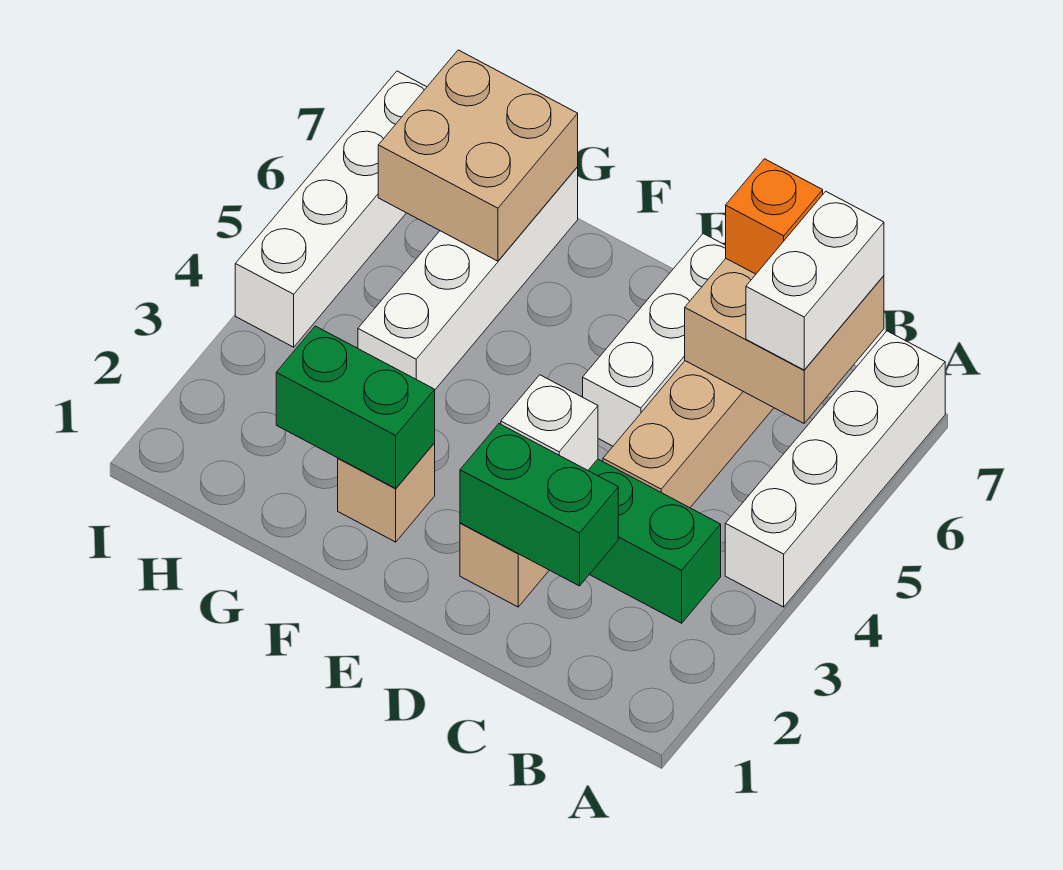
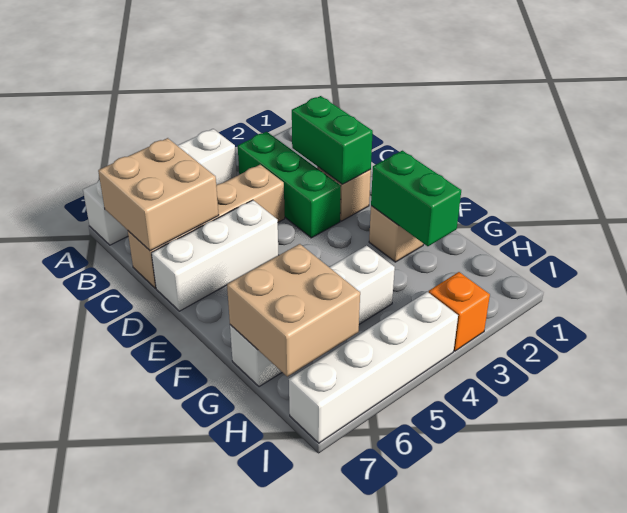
white 1x2 brick [746,191,884,370] -> none
orange 1x1 brick [726,159,823,274] -> orange 1x1 brick moved to [429,272,490,351]
white 1x1 brick [501,375,598,470] -> none

